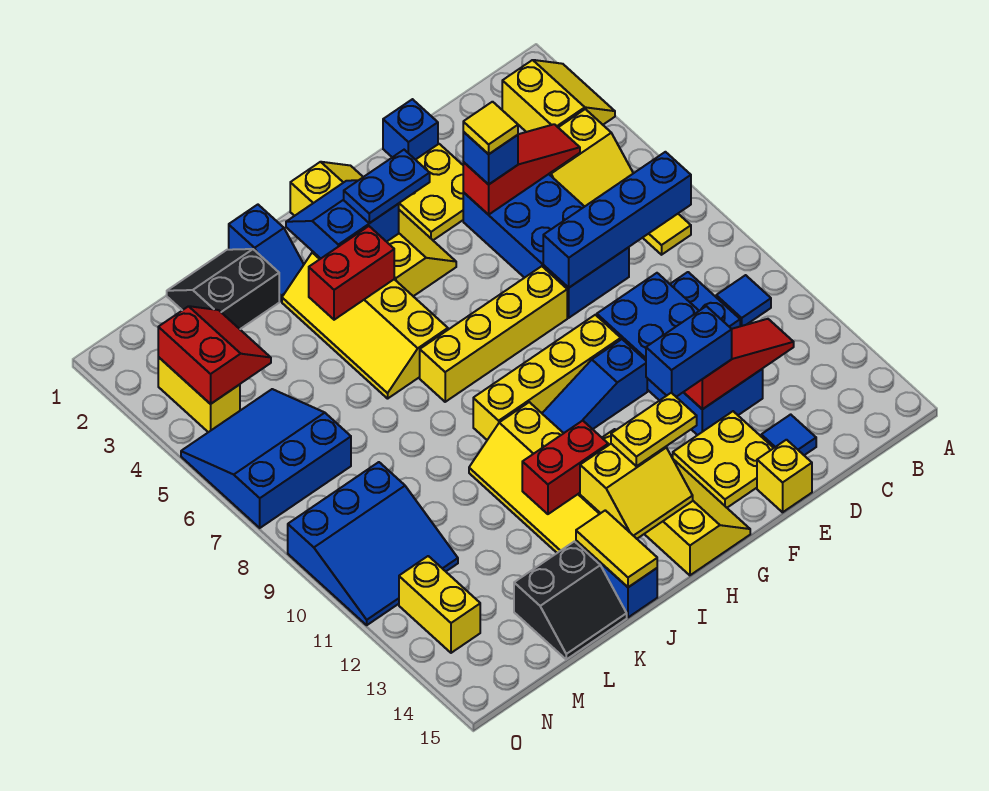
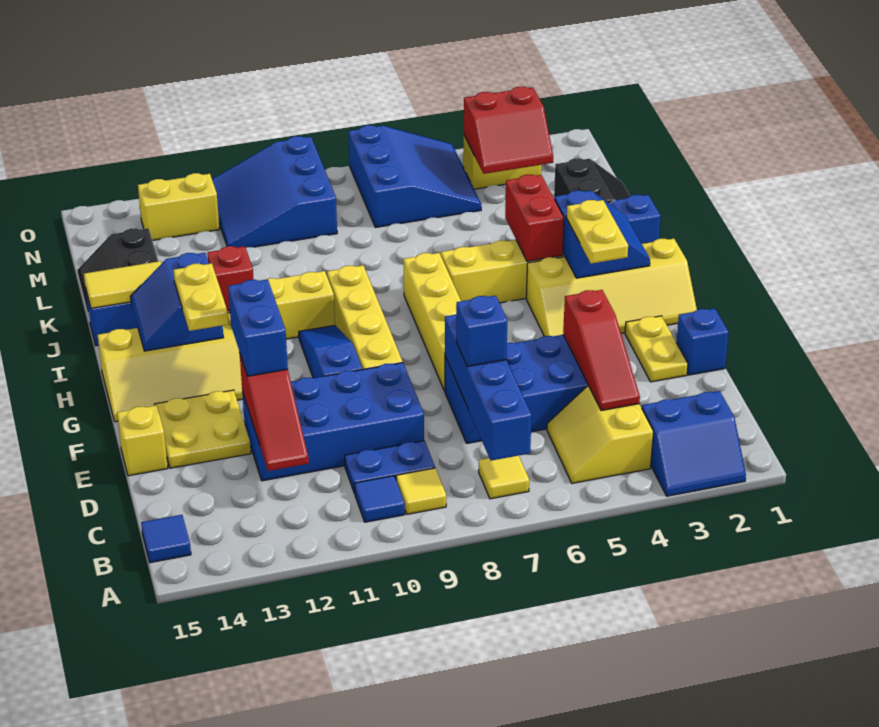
yellow 2x2 slope [502,60,615,132] -> blue 2x2 slope [642,391,746,496]
blue 1x1 tile [761,414,816,455] -> blue 1x1 tile moved to [141,515,191,563]
yellow 2x2 plate [399,144,463,240] -> yellow 1x2 plate [625,316,688,382]
blue 1x1 brick [463,132,518,185] -> blue 1x1 brick moved to [456,296,507,367]
yellow 1x1 tile [463,102,518,154] -> yellow 1x1 tile moved to [396,468,446,514]
blue 1x2 plate [344,150,430,223] -> yellow 1x2 plate [567,200,628,264]
yellow 2x2 slope [580,444,693,539] -> blue 2x2 slope [130,253,223,351]
red 1x2 brick [522,420,608,514] -> red 1x1 brick [207,246,254,311]

